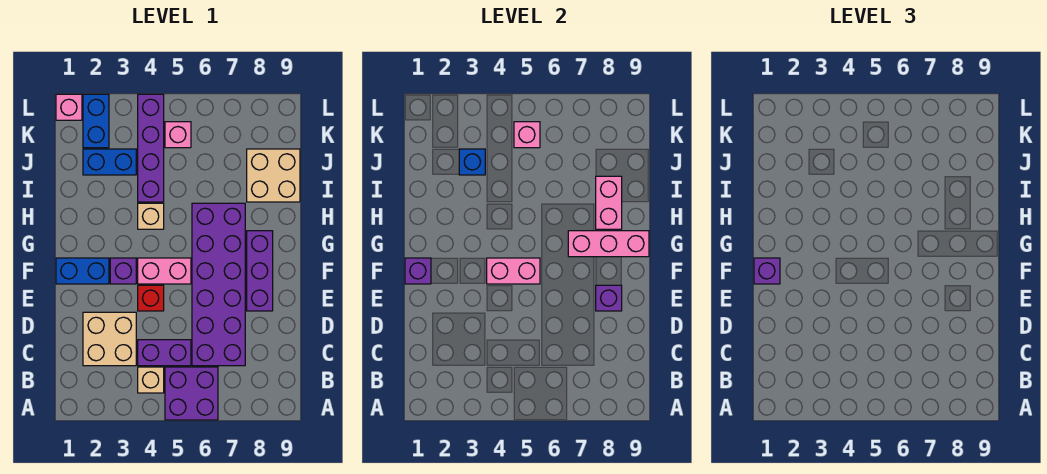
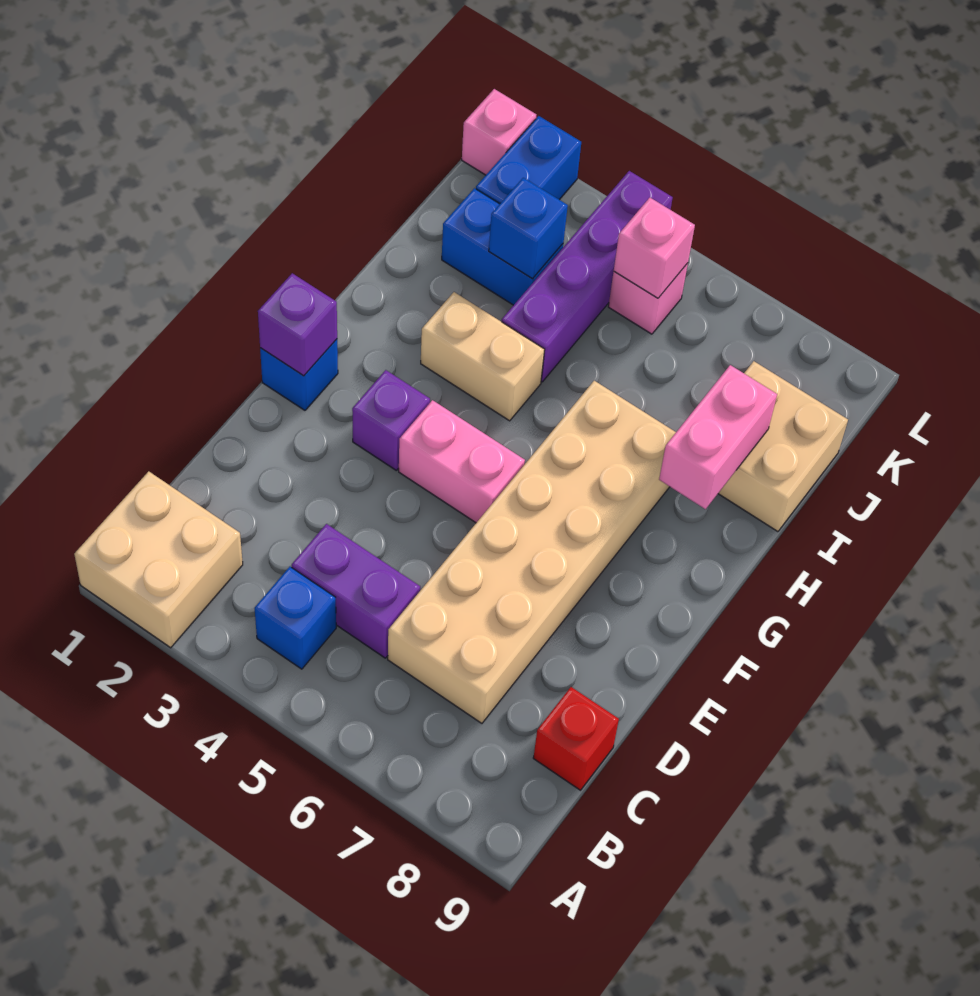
purple 2x2 brick [165,367,218,420] -> none
tan 1x1 brick [138,367,164,393] -> blue 1x1 brick [255,567,336,669]
tan 2x2 brick [83,312,136,366] -> tan 2x2 brick moved to [74,471,243,648]
purple 2x6 brick [192,203,245,366] -> tan 2x6 brick [388,381,676,723]
red 1x1 brick [138,285,164,311] -> red 1x1 brick moved to [533,687,619,790]
purple 1x3 brick [247,231,273,311] -> none
purple 1x1 brick [596,285,622,311] -> none
blue 1x2 brick [56,258,109,284] -> blue 1x1 brick [260,339,338,410]
purple 1x1 brick [754,258,780,284] -> none
pink 1x2 brick [487,258,540,284] -> none
pink 1x3 brick [568,231,649,257] -> none
tan 1x1 brick [138,203,164,229] -> tan 1x2 brick [421,292,545,421]

